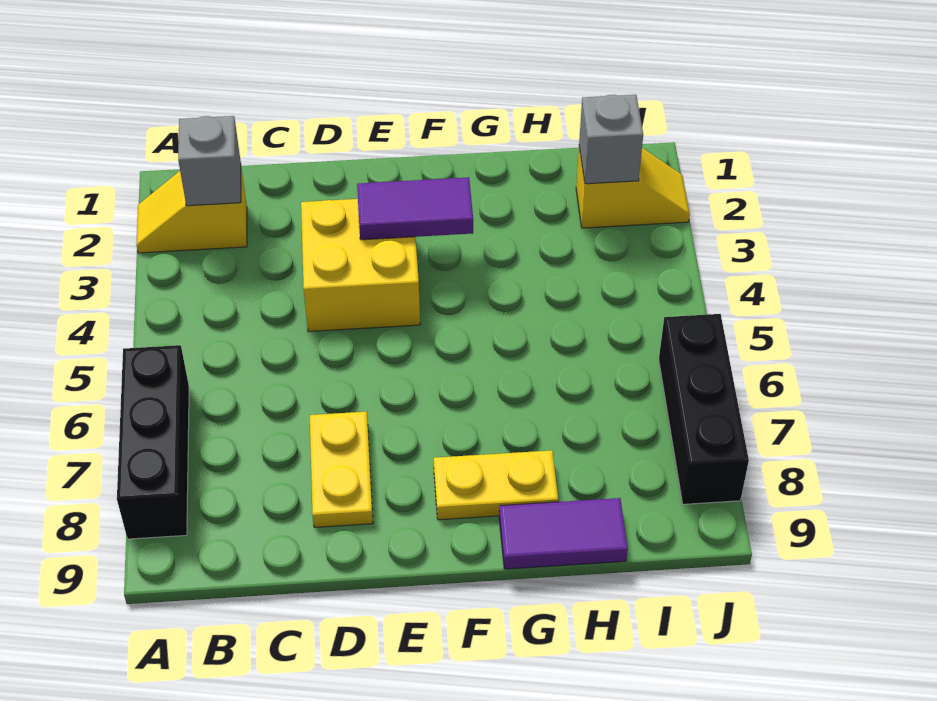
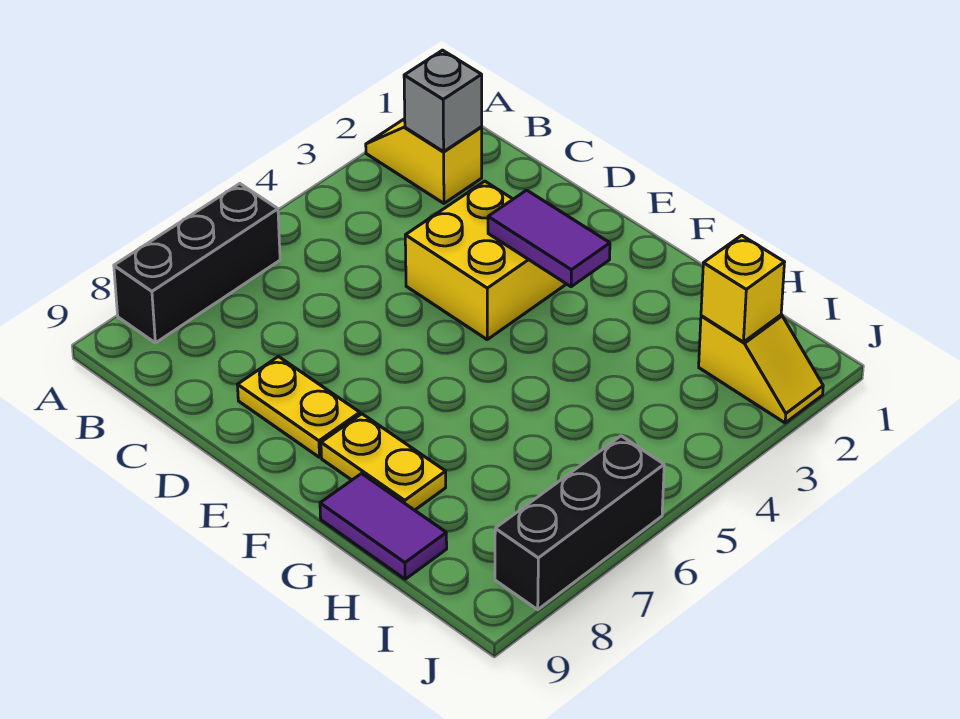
yellow 1x2 plate [310,412,373,527] -> yellow 1x2 plate turned to [237,357,360,457]
grey 1x1 brick [579,95,643,184] -> yellow 1x1 brick [701,235,784,342]

